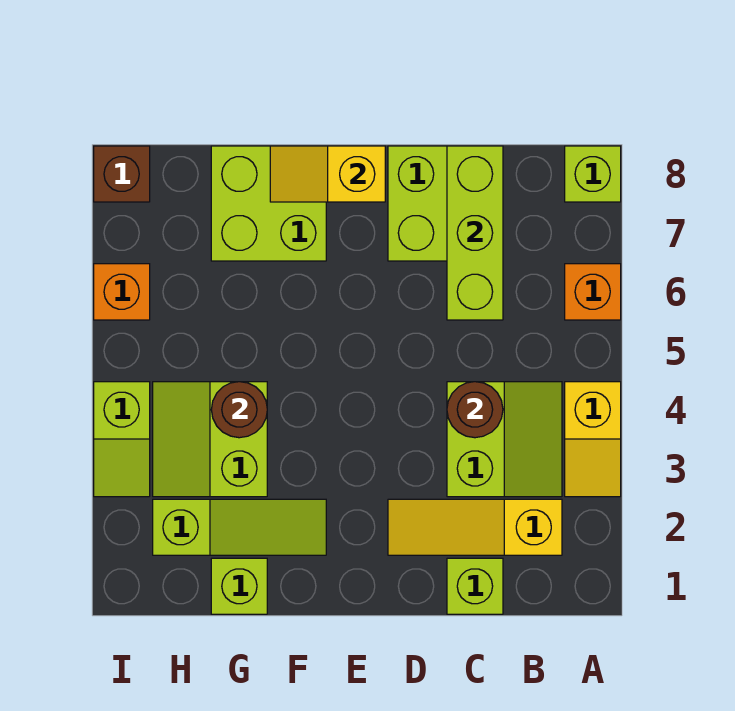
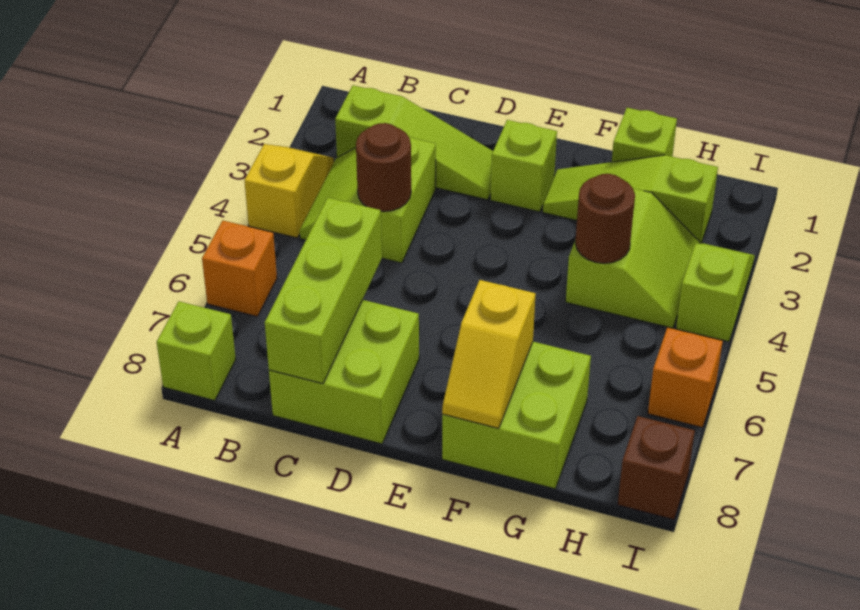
yellow 1x3 slope [388,499,562,555] -> lime 1x3 slope [335,85,493,200]
lime 1x1 brick [447,558,503,614] -> lime 1x1 brick moved to [490,120,557,212]
yellow 1x2 slope [270,146,385,202] -> yellow 1x2 slope turned to [442,280,536,428]

